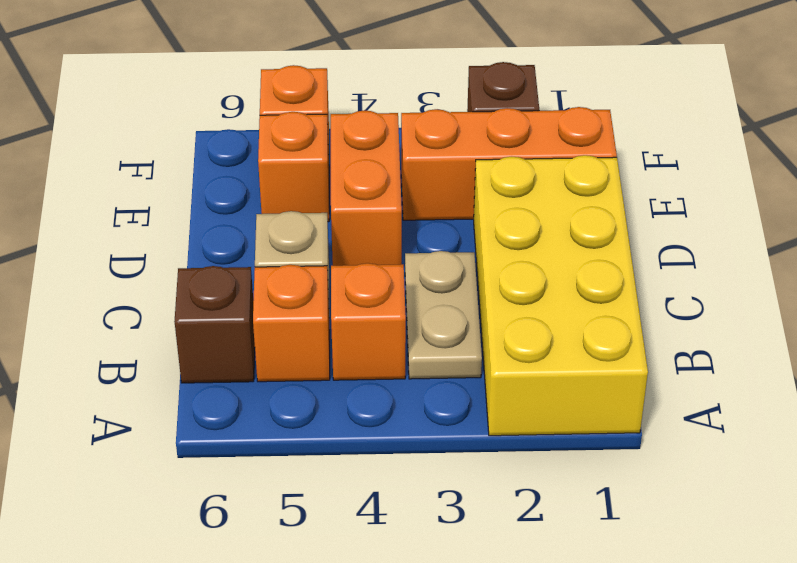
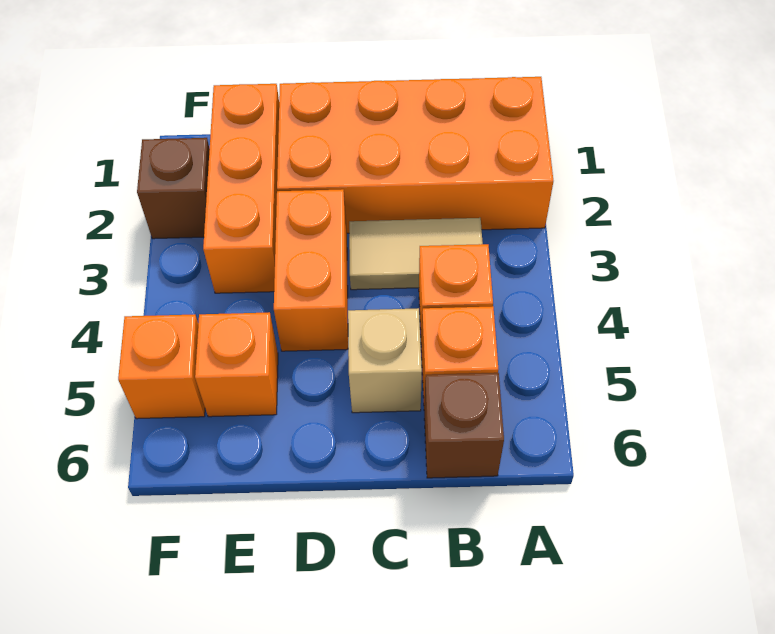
yellow 2x4 brick [474,155,648,436] -> orange 2x4 brick [277,77,553,233]
tan 1x2 plate [405,251,482,379] -> tan 1x2 tile [349,218,483,290]
orange 1x2 brick [331,110,402,266] -> orange 1x2 brick turned to [274,189,348,351]

